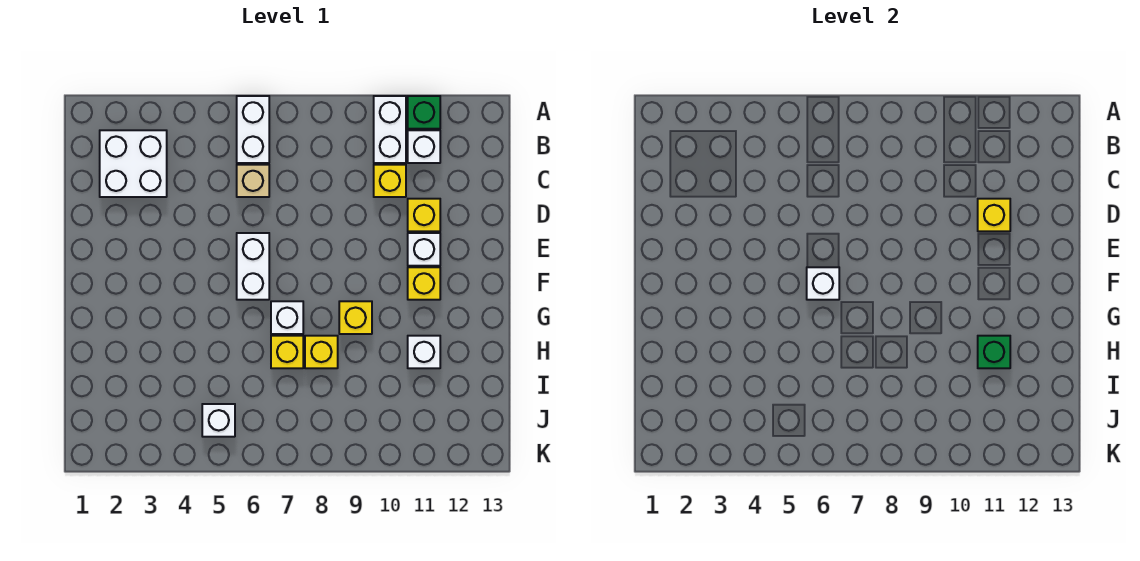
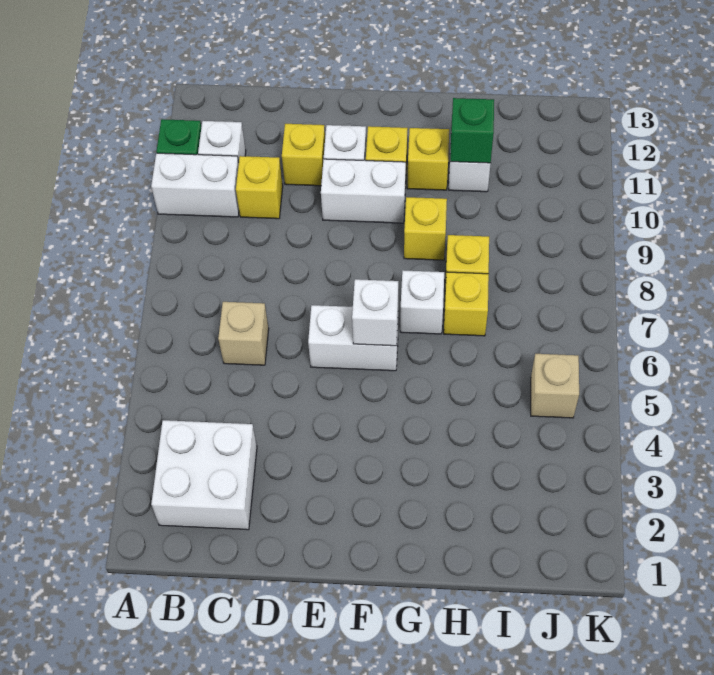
white 1x2 brick [237,96,269,163] -> white 1x2 brick moved to [321,159,406,223]
yellow 1x1 brick [978,199,1010,231] -> yellow 1x1 brick moved to [407,128,449,190]
white 1x1 brick [202,404,235,437] -> tan 1x1 brick [531,354,579,418]

